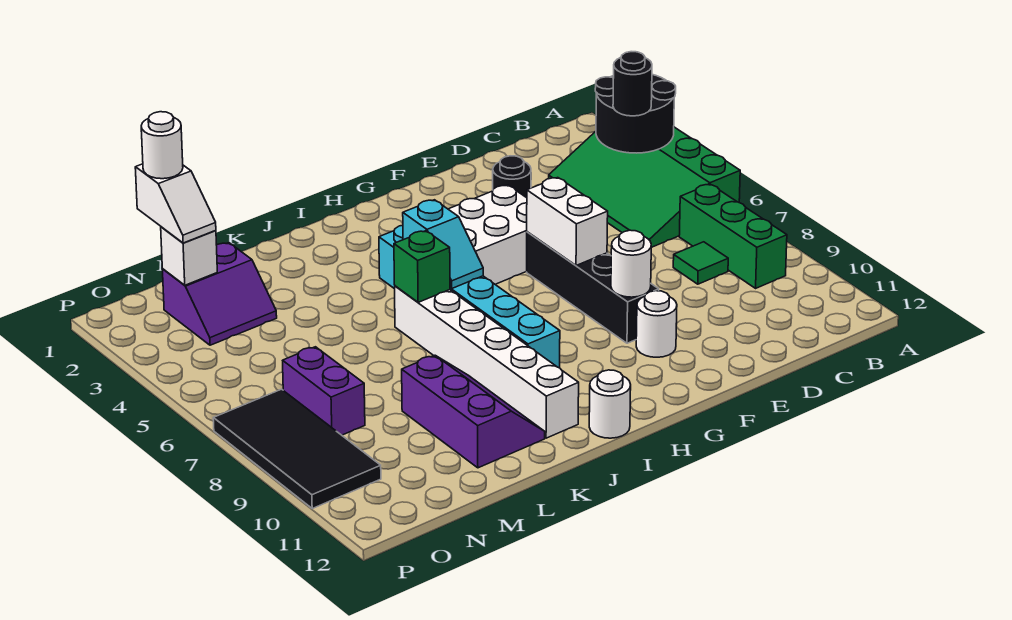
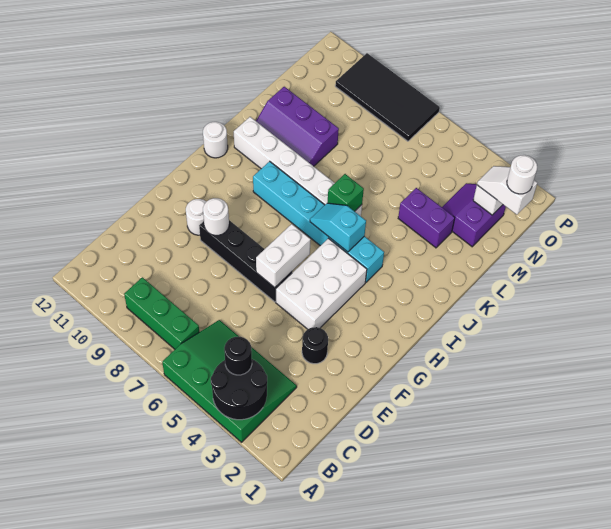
green 1x1 tile [673,242,728,284] -> none
white 1x2 brick [527,178,608,266] -> white 1x2 brick turned to [256,224,311,287]
purple 1x2 brick [283,347,365,435] -> purple 1x2 brick moved to [398,188,455,248]

